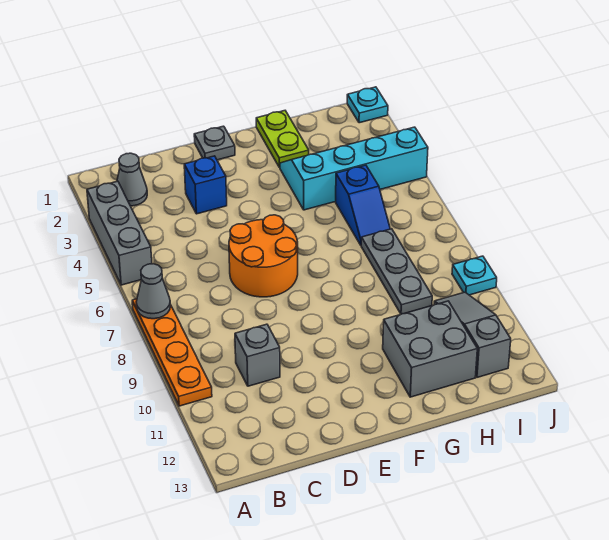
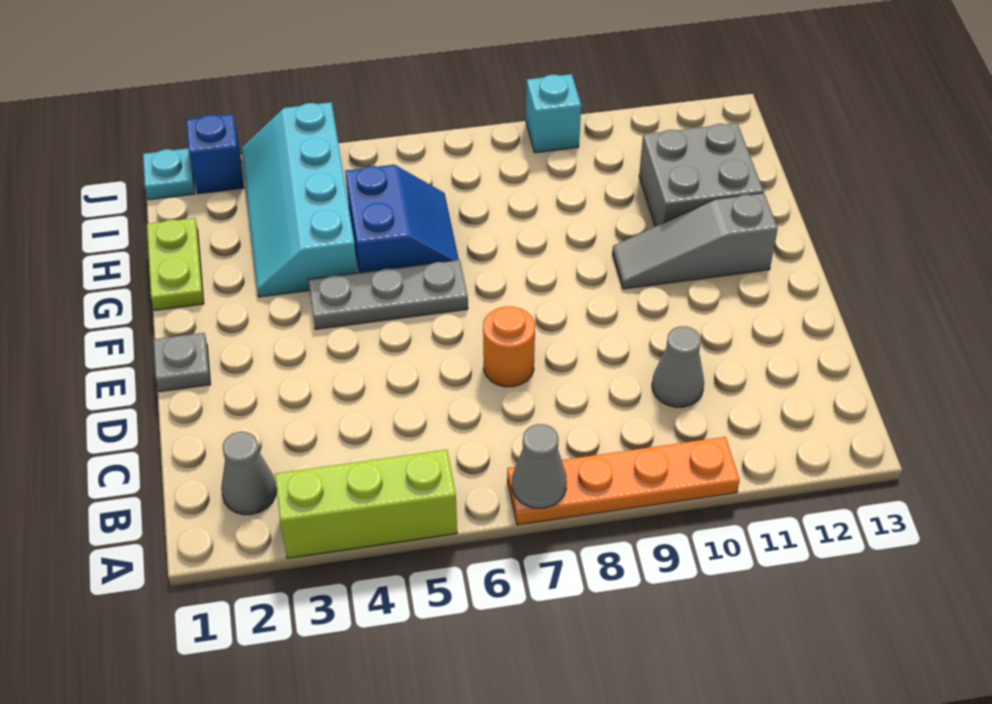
grey 1x3 brick [87,181,152,285] -> lime 1x3 brick [275,450,457,558]
grey 1x1 brick [235,324,280,386] -> grey 1x1 cone [652,326,704,407]
blue 1x1 brick [184,156,227,214] -> blue 1x1 brick moved to [186,114,244,194]
orange 2x2 round brick [229,215,298,297] -> orange 1x1 round brick [483,306,535,387]
lime 1x2 plate [256,111,309,167] -> lime 1x2 plate turned to [147,218,204,311]
blue 1x2 slope [336,165,390,245] -> blue 2x2 slope [345,165,459,273]
grey 1x3 plate [361,229,432,314] -> grey 1x3 plate moved to [308,260,468,330]
grey 1x3 slope [434,292,511,377] -> grey 1x3 slope moved to [612,193,778,289]
cyan 1x1 plate [452,256,497,295] -> cyan 1x1 brick [526,74,581,153]

